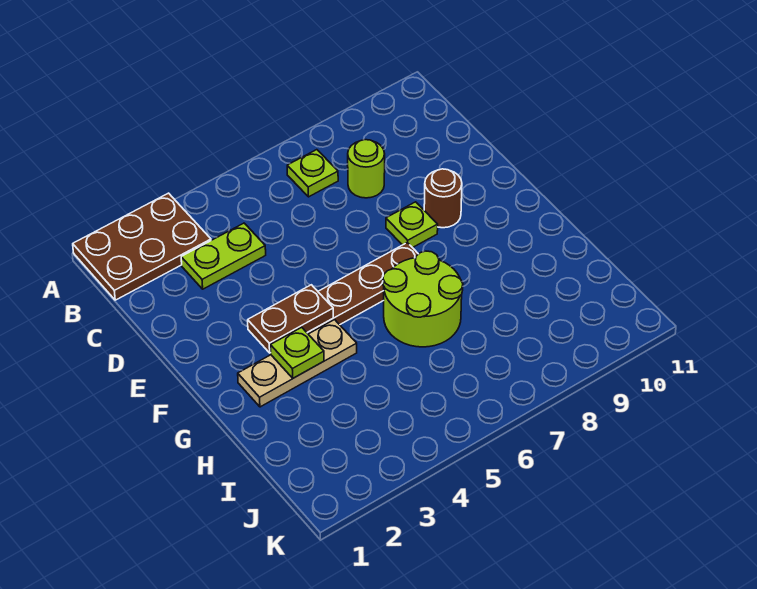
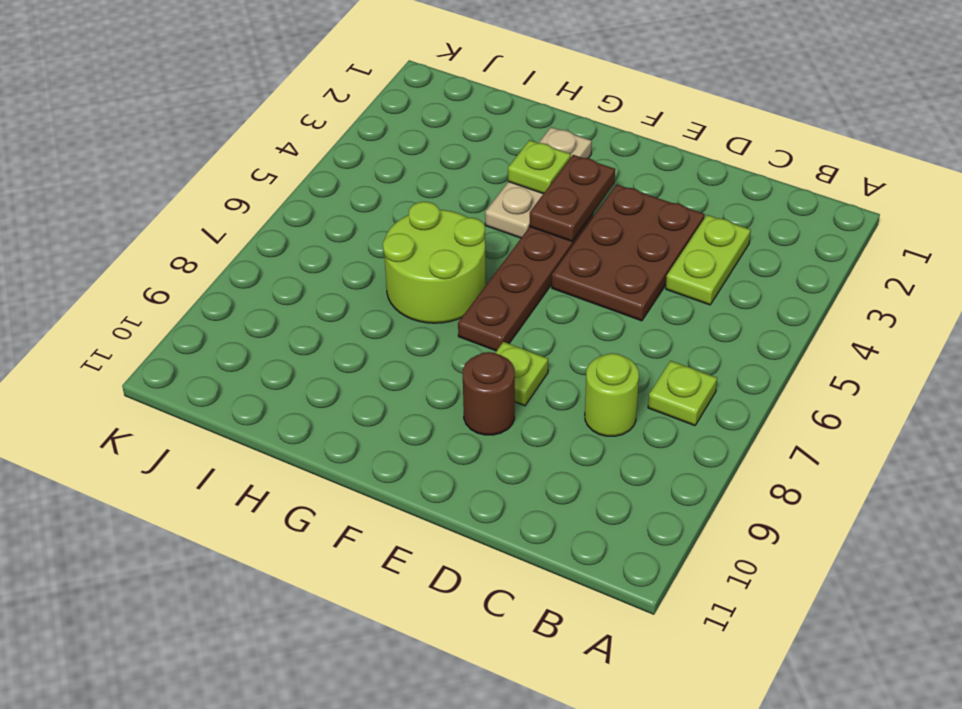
brown 2x3 plate [73,193,211,300] -> brown 2x3 plate moved to [552,185,705,321]

